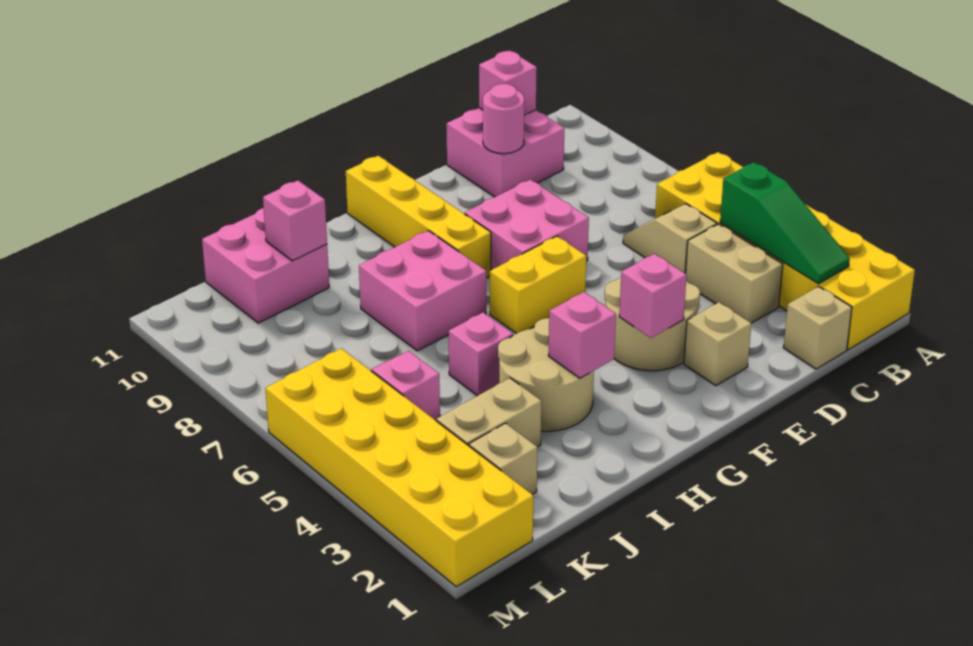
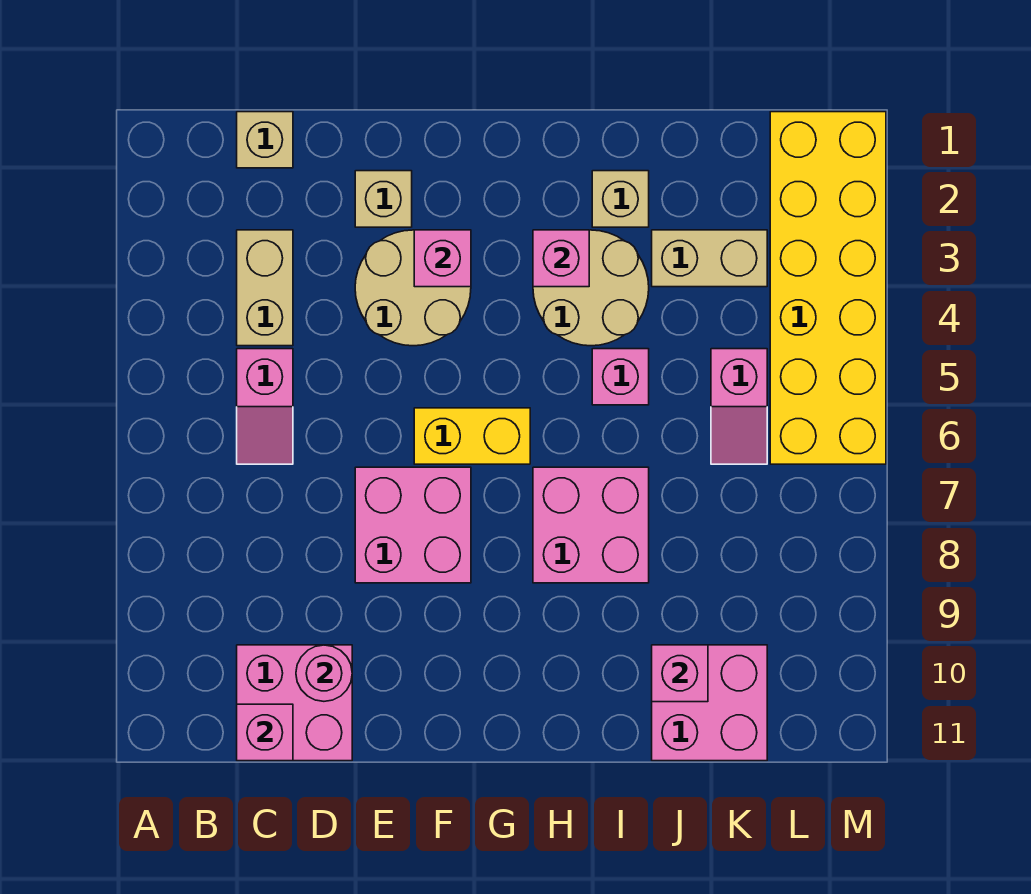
yellow 2x6 brick [655,152,915,350] -> none
green 1x3 slope [720,162,850,284] -> none
tan 1x2 slope [623,204,717,274] -> pink 1x2 slope [237,349,293,464]
yellow 1x4 brick [346,156,491,278] -> none
tan 1x1 brick [469,423,538,494] -> tan 1x1 brick moved to [592,171,649,227]

